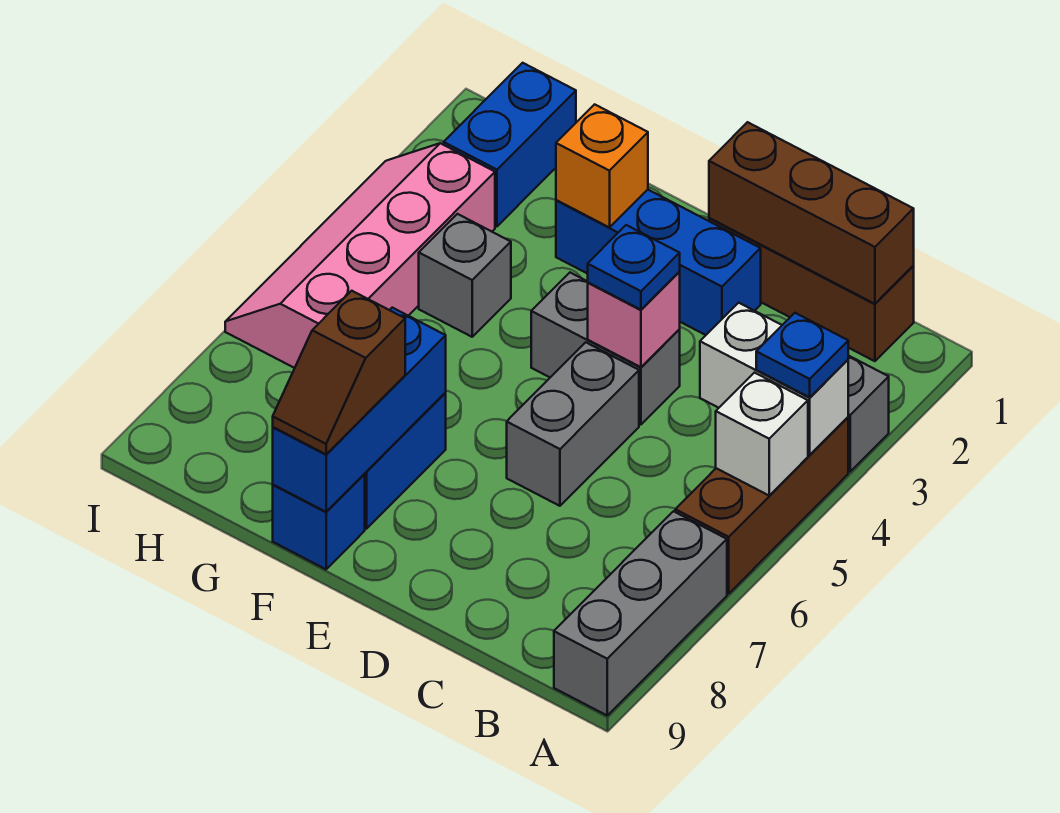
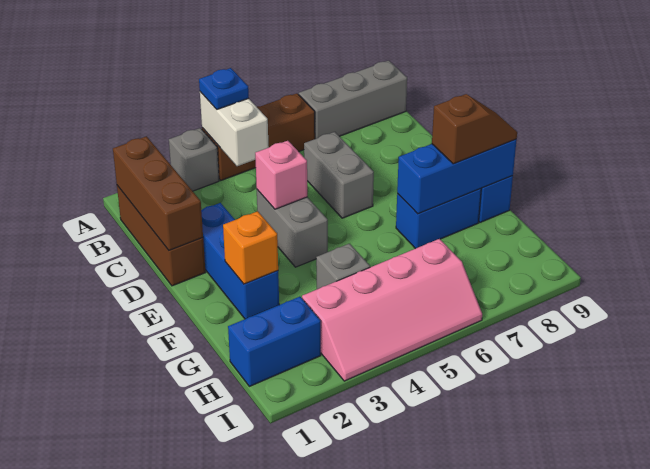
white 1x1 brick [716,373,808,495] -> none
blue 1x1 plate [588,225,680,310] -> none
grey 1x2 brick [507,342,639,506] -> grey 1x2 brick turned to [304,132,374,218]

